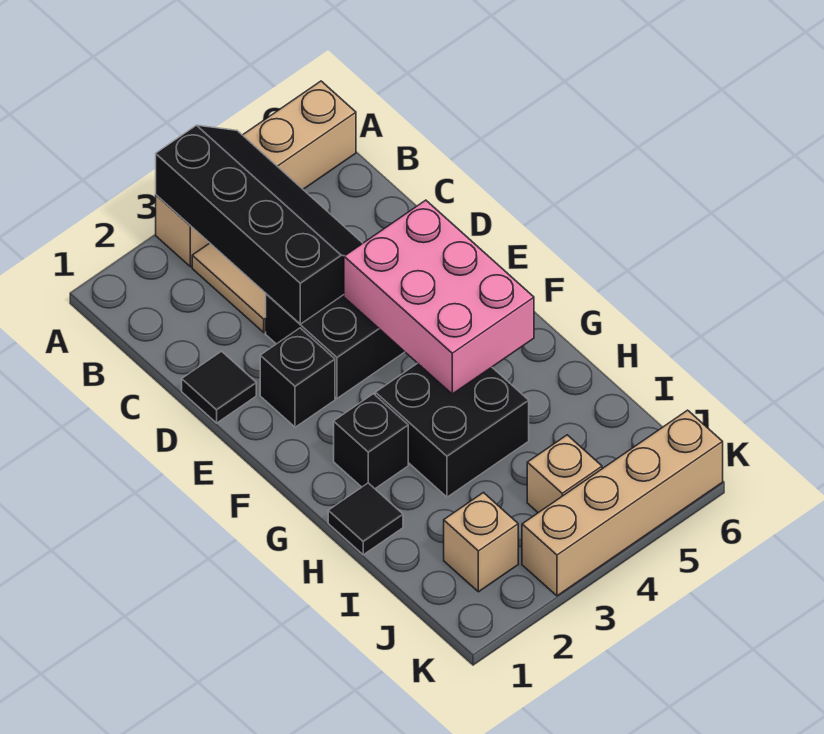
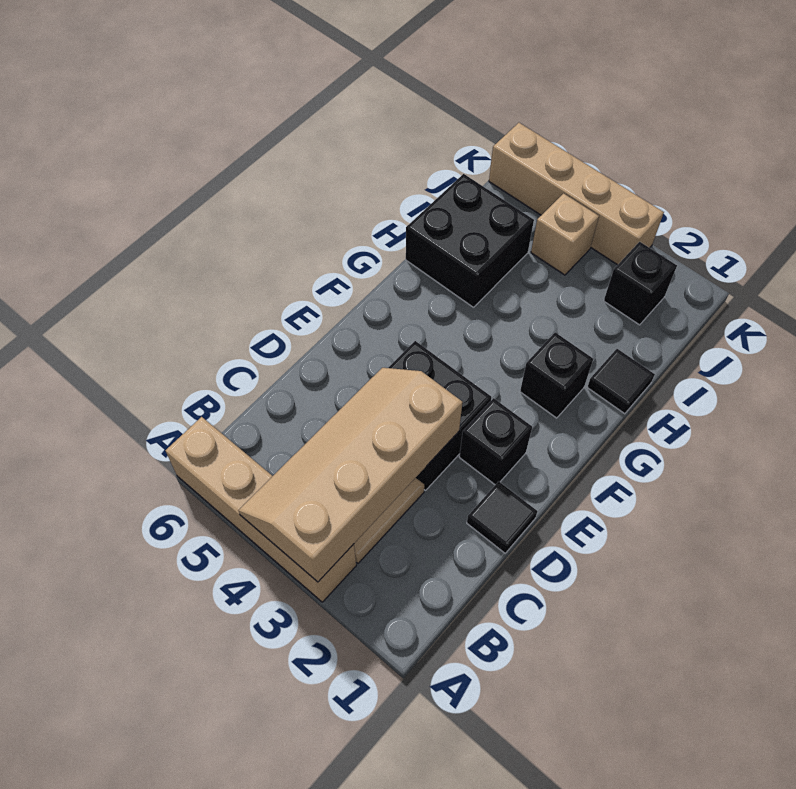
black 2x4 slope [156,125,363,324] -> tan 2x4 slope [239,368,463,582]
pink 2x3 brick [344,200,534,394] -> none
black 2x2 brick [375,363,529,497] -> black 2x2 brick moved to [406,174,534,307]
tan 1x1 brick [444,493,518,592] -> black 1x1 brick [604,242,677,325]

